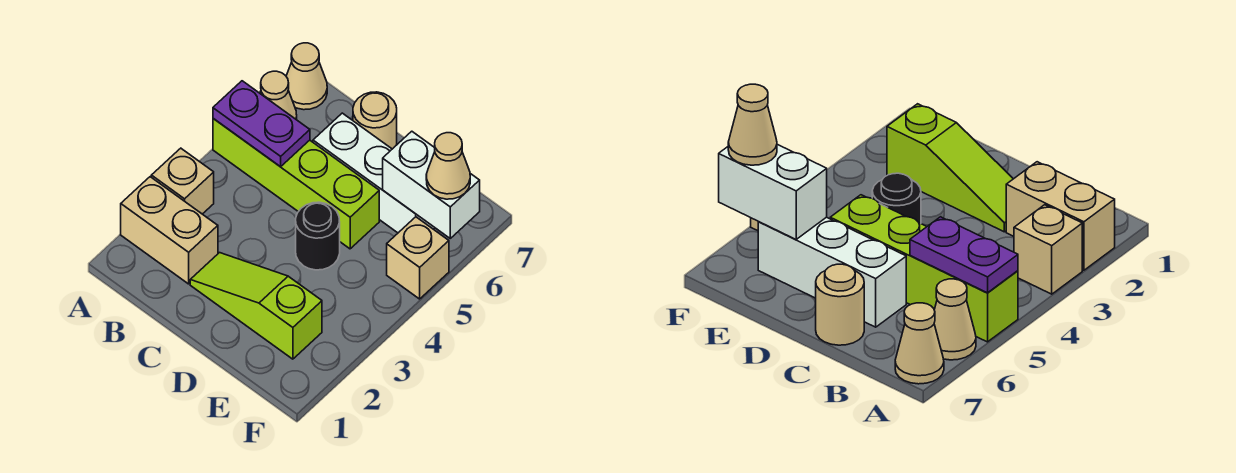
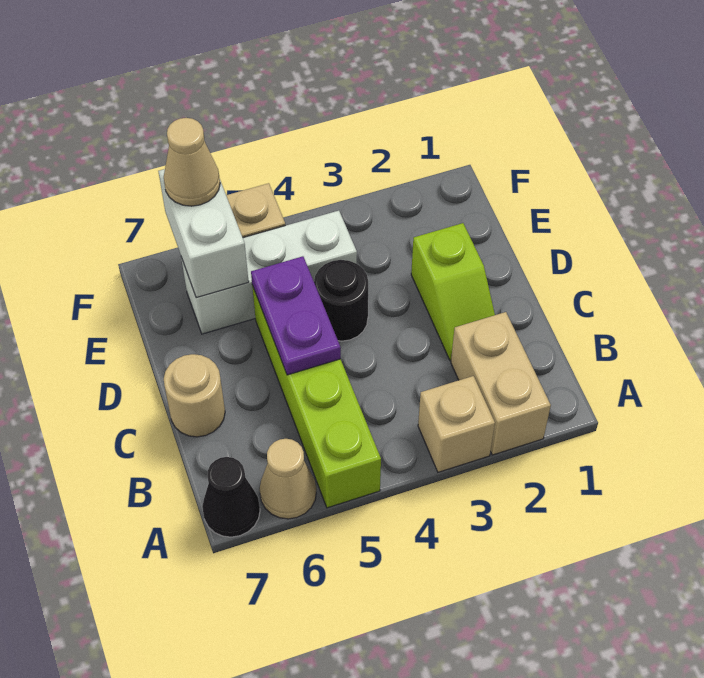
purple 1x2 plate [213,81,310,167] -> purple 1x2 plate moved to [251,256,341,375]
tan 1x1 cone [286,43,327,110] -> black 1x1 cone [202,457,260,537]
lime 1x3 slope [190,253,322,359] -> lime 1x2 slope [411,223,495,361]
white 1x3 brick [313,113,435,233] -> white 1x3 brick turned to [181,211,357,334]

